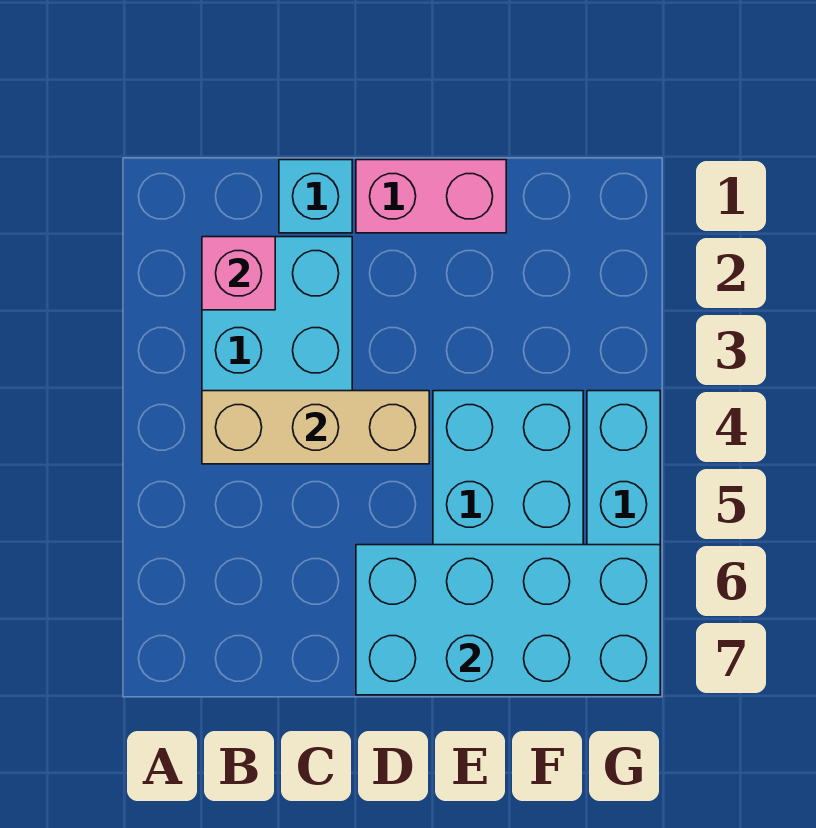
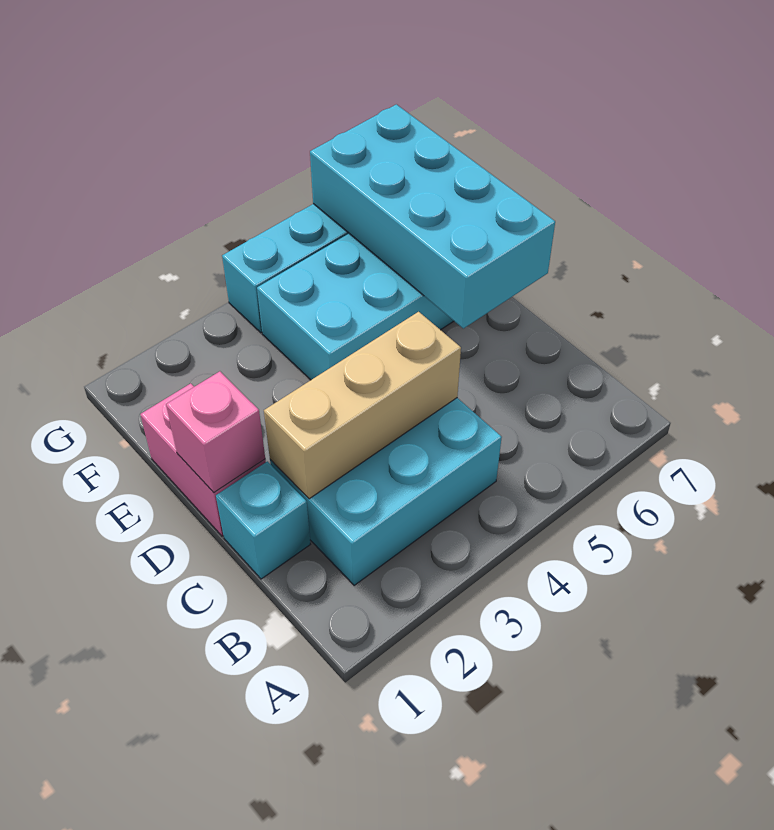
pink 1x1 brick [202,237,275,310] -> pink 1x1 brick moved to [166,371,265,493]
tan 1x3 brick [202,391,429,464] -> tan 1x3 brick turned to [264,312,461,499]

